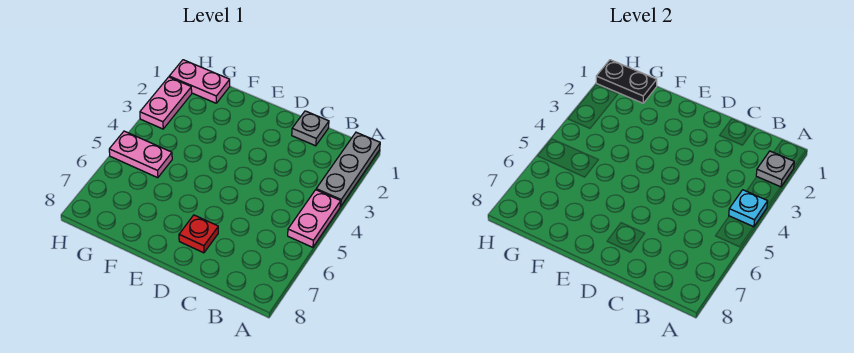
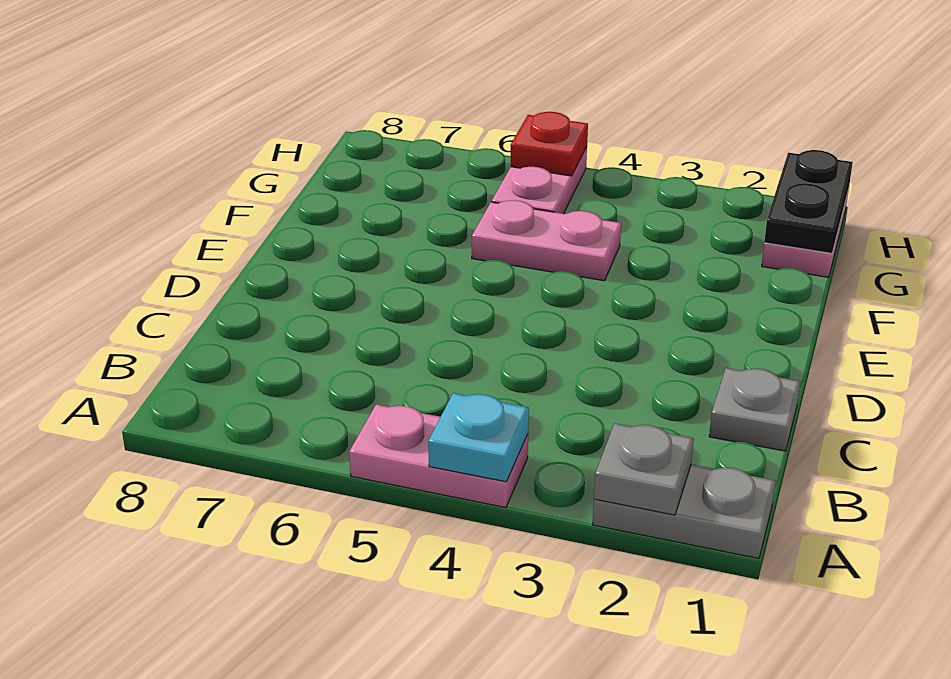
grey 1x3 plate [316,132,380,207] -> grey 1x2 plate [593,464,776,558]
red 1x1 plate [179,215,218,253] -> red 1x1 plate moved to [511,112,588,176]
pink 1x2 plate [140,77,192,129] -> pink 1x2 plate moved to [472,200,621,281]

